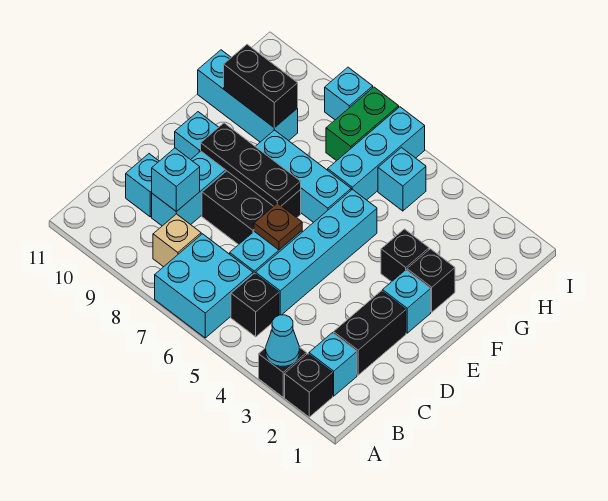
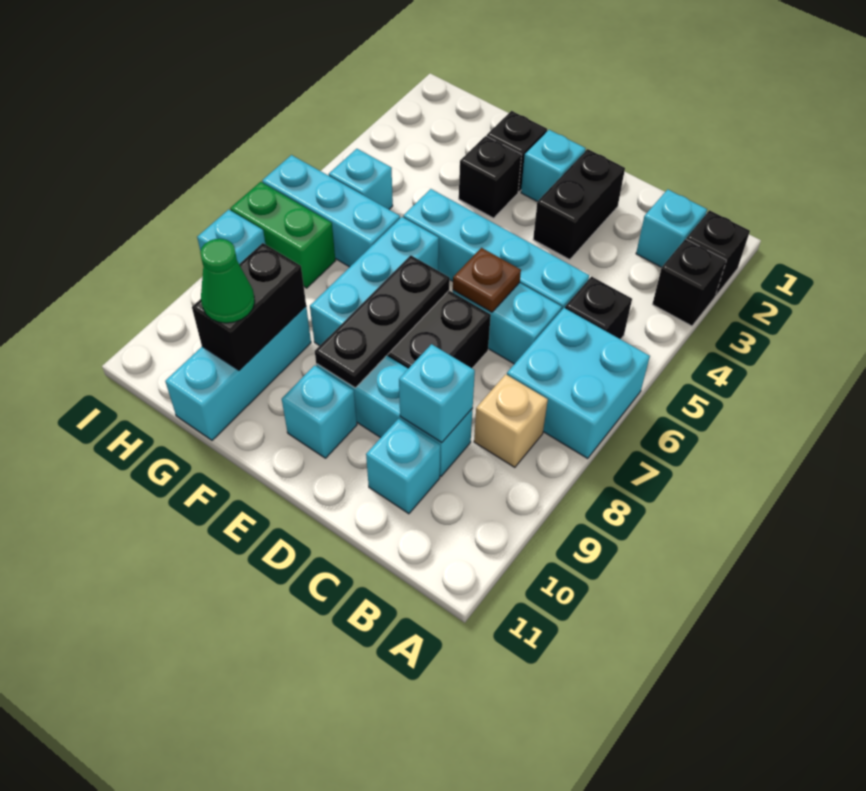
cyan 1x1 cone [266,315,299,366] -> none
black 1x2 brick [334,291,406,375] -> black 1x2 brick turned to [533,149,625,260]
none -> green 1x1 cone [200,239,255,323]

